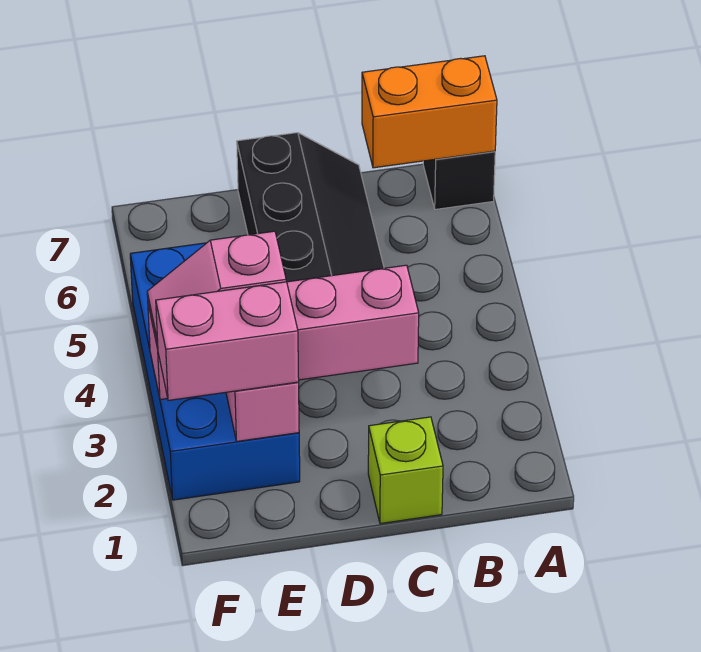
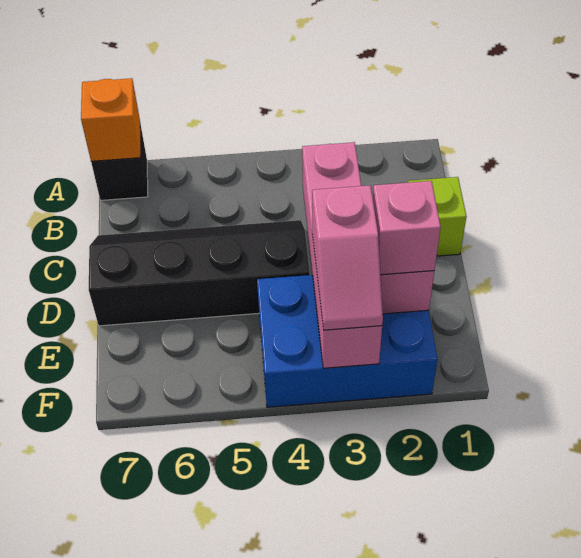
orange 1x2 brick [362,56,497,168] -> orange 1x1 brick [81,78,140,161]
blue 2x4 brick [130,243,300,500] -> blue 2x3 brick [257,275,437,407]
pink 1x2 brick [156,282,299,400] -> pink 1x1 brick [373,181,441,275]

